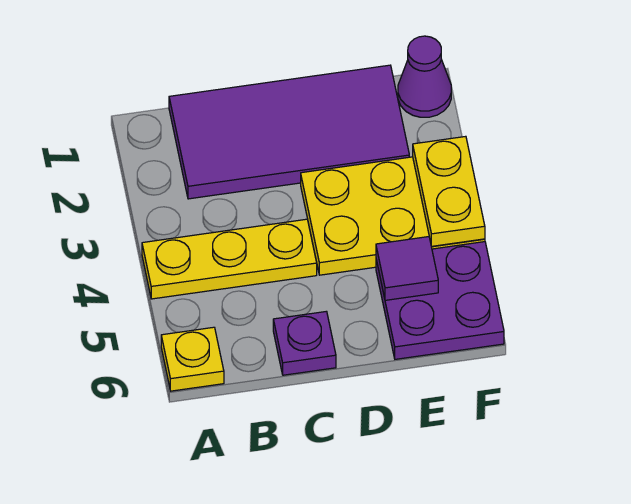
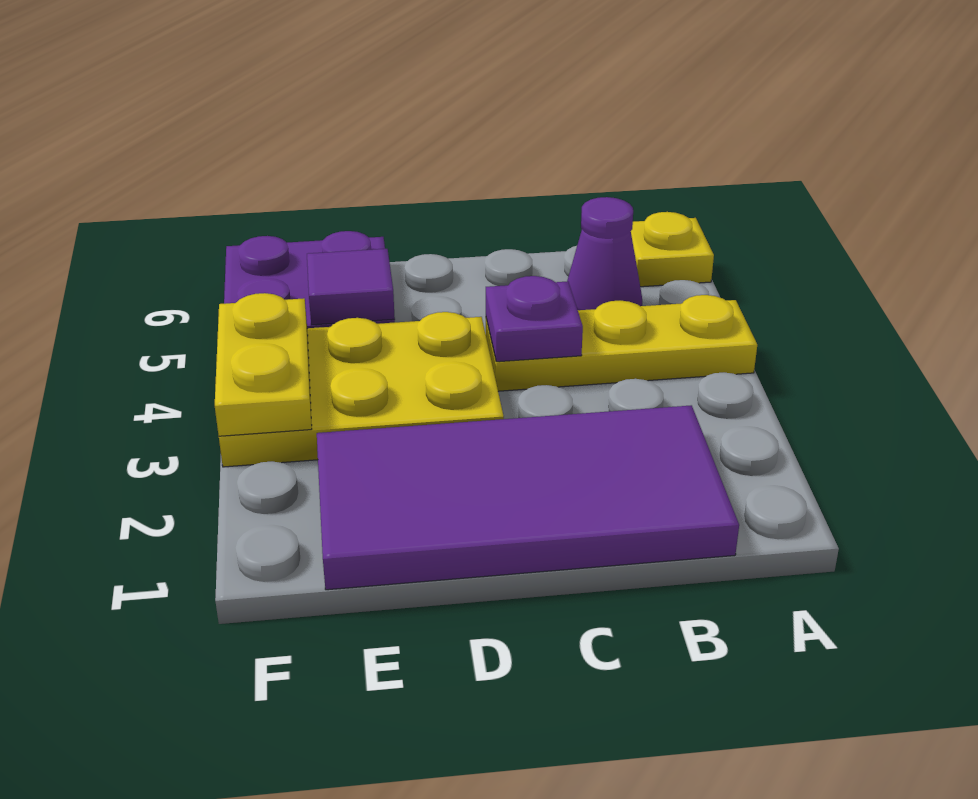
purple 1x1 plate [273,311,336,375] -> purple 1x1 plate moved to [486,276,583,362]
purple 1x1 cone [398,36,451,117] -> purple 1x1 cone moved to [567,197,642,310]

